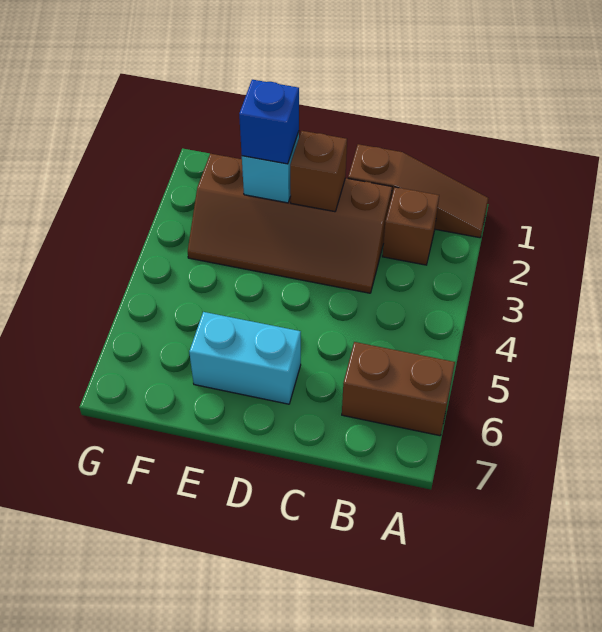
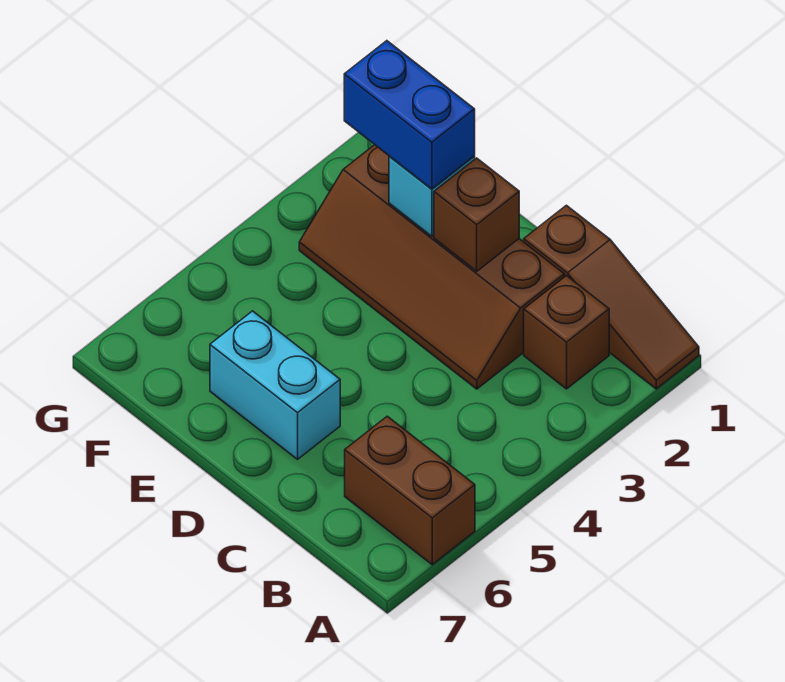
blue 1x1 brick [239,80,299,164] -> blue 1x2 brick [344,41,475,189]

